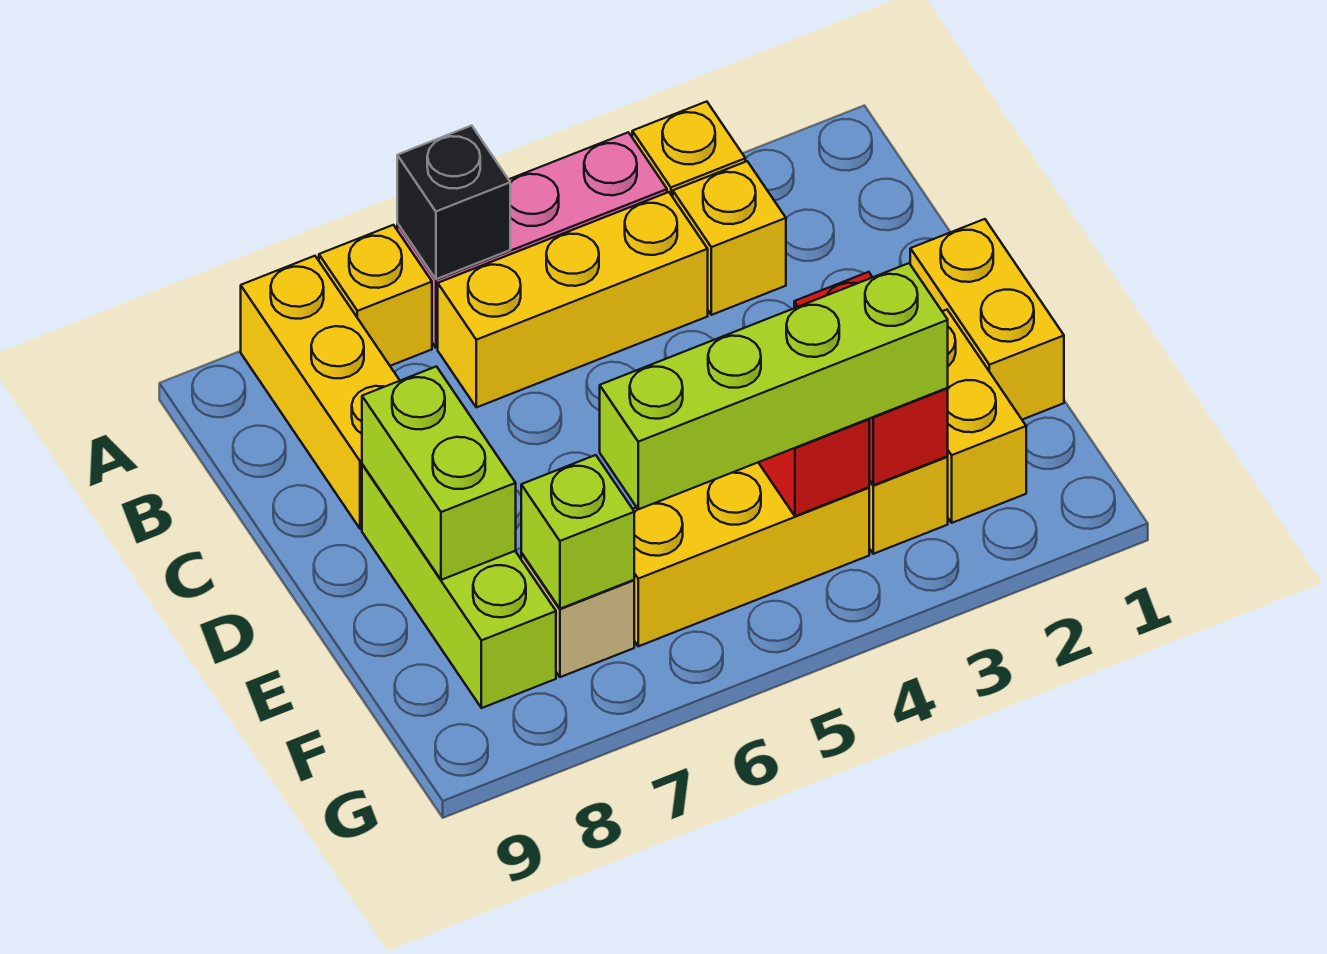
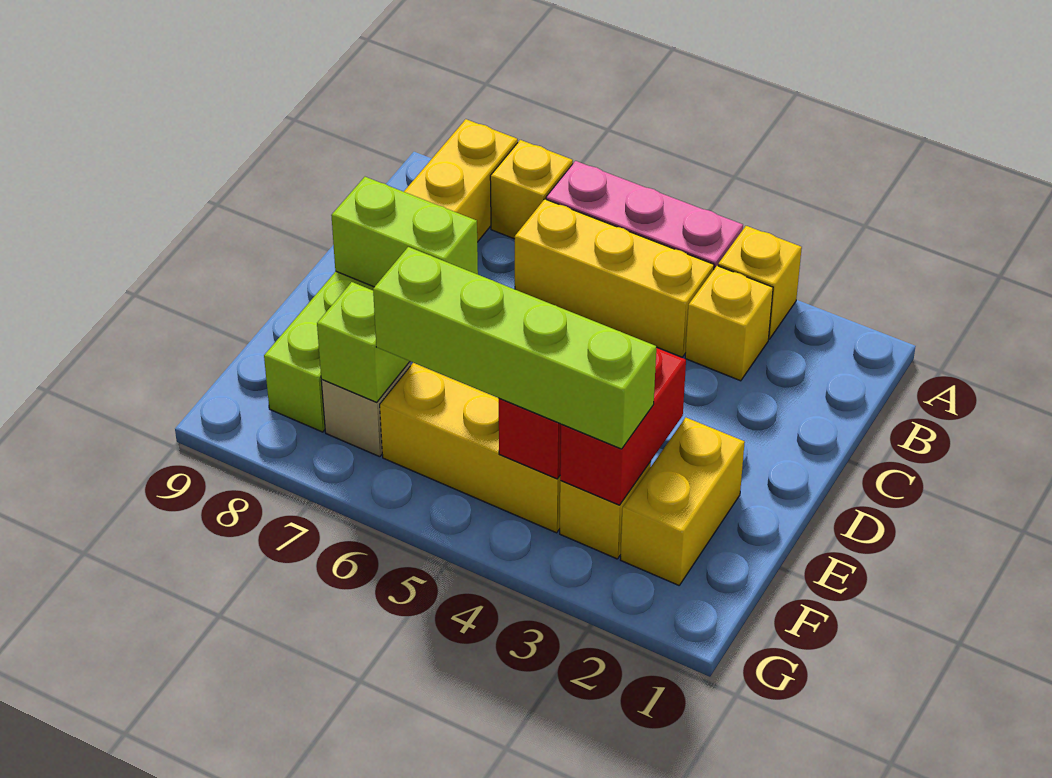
black 1x1 brick [397,126,510,279] -> none
yellow 1x2 brick [910,219,1064,420] -> none
lime 1x2 brick [362,366,516,580] -> lime 1x2 brick turned to [331,177,478,287]

